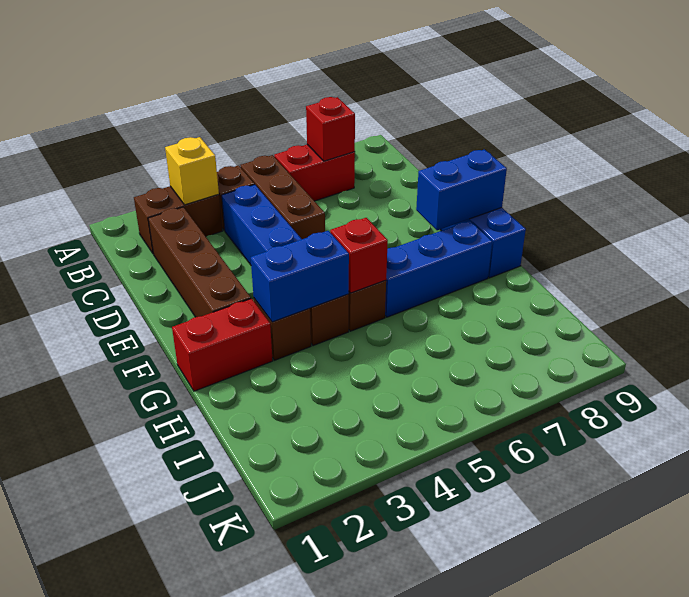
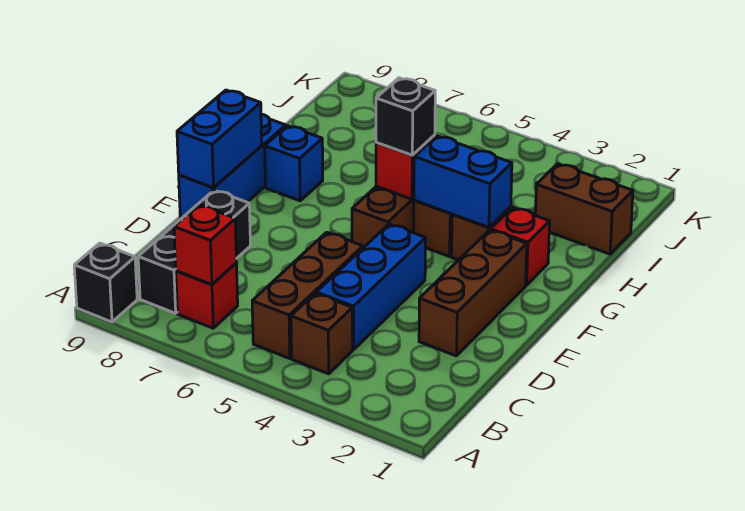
none -> black 1x1 brick [74,243,137,322]
brown 1x2 brick [134,186,222,253] -> brown 1x2 brick moved to [535,164,633,254]
yellow 1x1 brick [165,137,219,205] -> none
red 1x2 brick [274,145,355,201] -> red 1x1 brick [176,263,238,328]
none -> black 1x3 brick [138,190,250,313]
brown 1x4 brick [148,207,251,317] -> brown 1x3 brick [419,230,527,356]
blue 1x2 brick [416,149,507,230] -> blue 1x2 brick turned to [177,90,262,188]
red 1x2 brick [172,299,273,391] -> red 1x1 brick [491,208,550,285]
none -> black 1x1 brick [376,78,435,155]
blue 1x3 brick [385,221,492,317] -> blue 1x1 brick [265,126,323,201]

